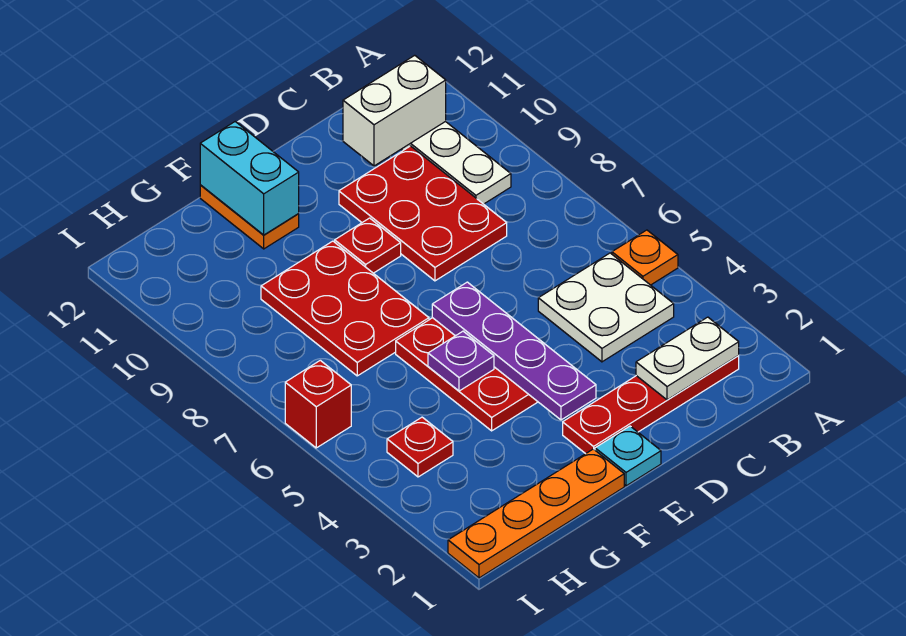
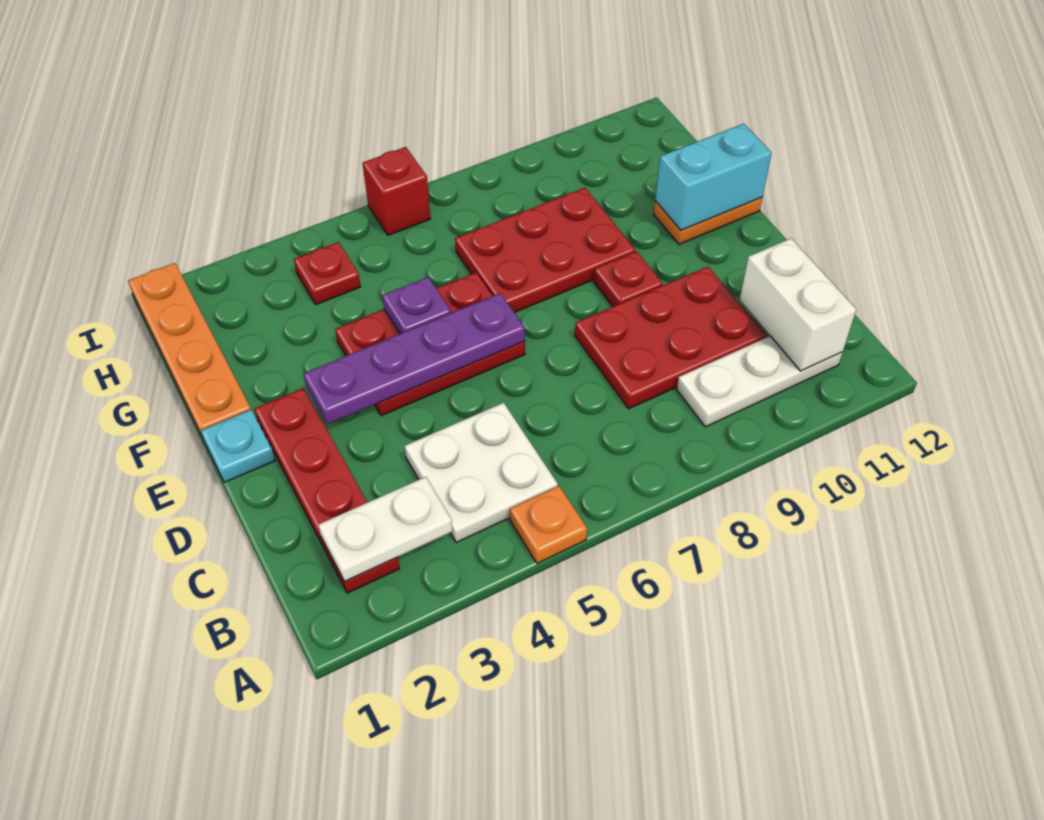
white 1x2 plate [636,317,739,400] -> white 1x2 plate turned to [318,477,453,581]

